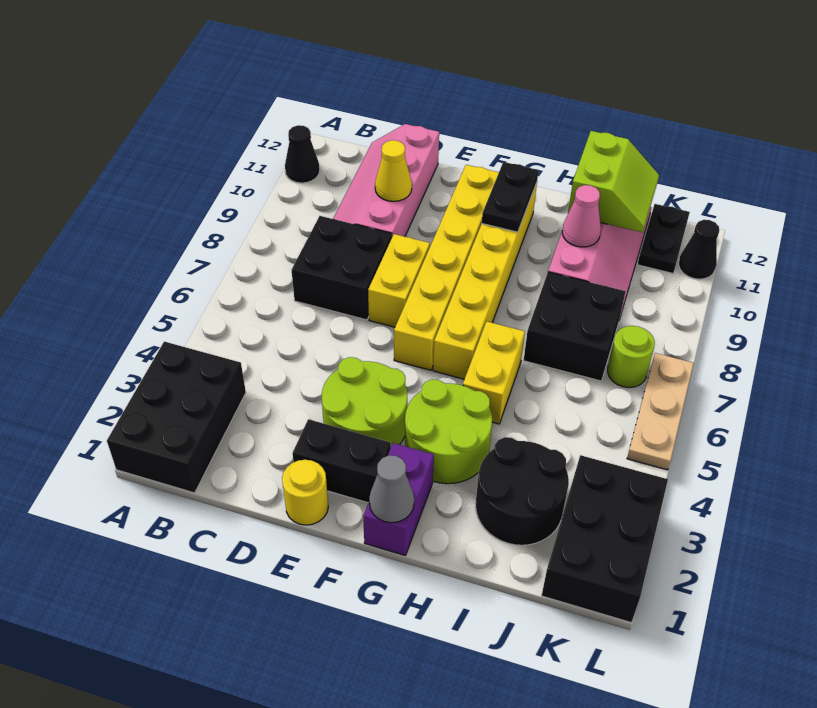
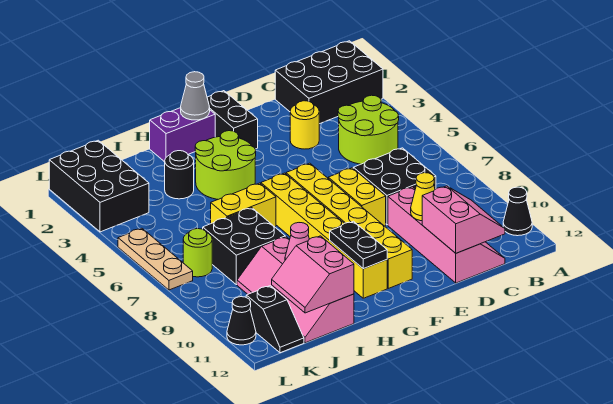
black 2x3 brick [107,342,246,493] -> black 2x3 brick turned to [275,41,383,124]
none -> pink 2x2 slope [422,186,505,253]
yellow 1x1 round brick [282,460,328,525] -> yellow 1x1 round brick moved to [290,101,319,149]
black 1x2 brick [293,419,391,503] -> black 1x2 brick turned to [207,91,258,149]
lime 2x2 round brick [322,357,407,446] -> lime 2x2 round brick moved to [338,95,399,164]
purple 1x2 brick [363,443,434,556] -> purple 1x2 brick turned to [150,108,215,162]
yellow 1x2 brick [463,322,525,424] -> yellow 1x2 brick turned to [211,183,276,227]
black 2x2 round brick [476,437,569,545] -> black 1x1 round brick [165,151,194,199]
lime 2x2 slope [568,131,659,233] -> pink 2x2 slope [272,236,354,313]
black 1x2 plate [637,204,690,273] -> black 1x2 slope [246,286,304,353]

